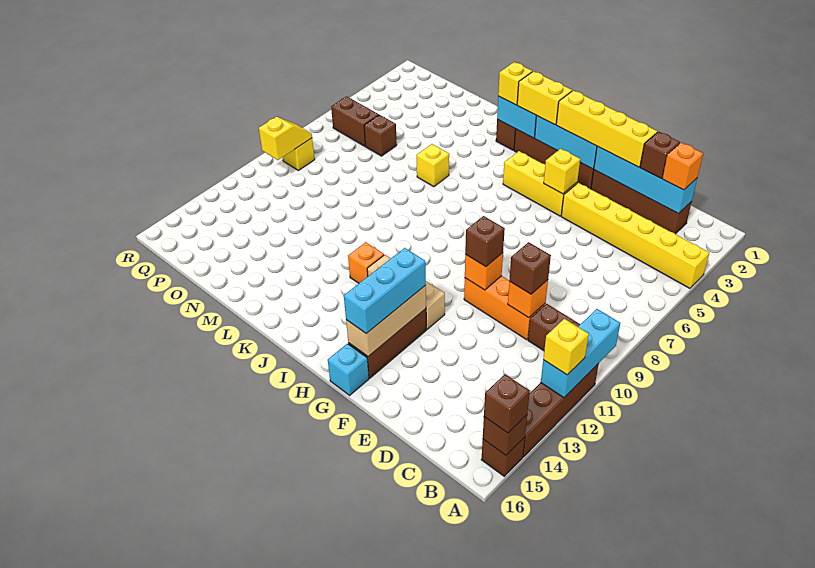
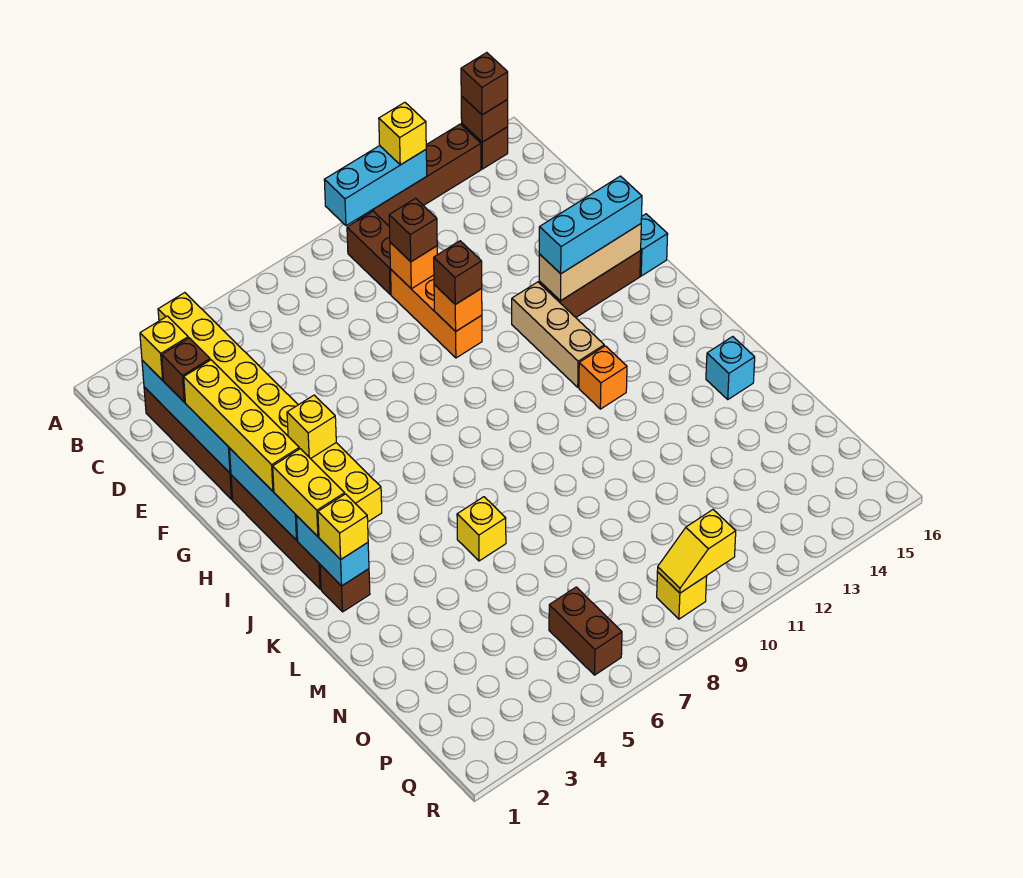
orange 1x1 brick [662,143,703,190] -> yellow 1x1 brick [140,316,188,380]
none -> cyan 1x1 brick [706,337,755,399]
brown 1x1 brick [364,115,397,156] -> none

